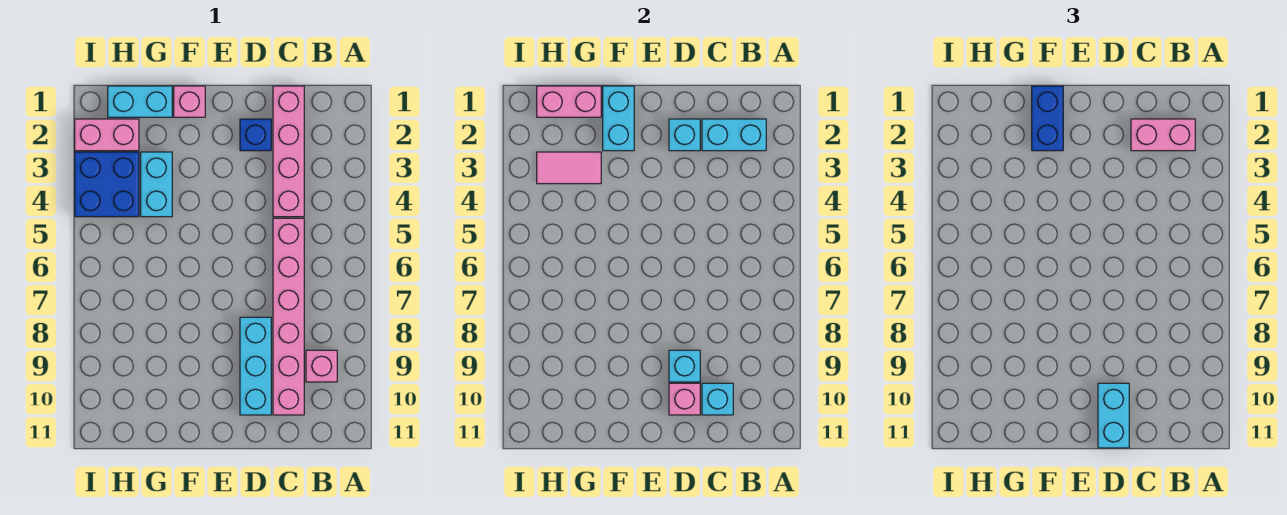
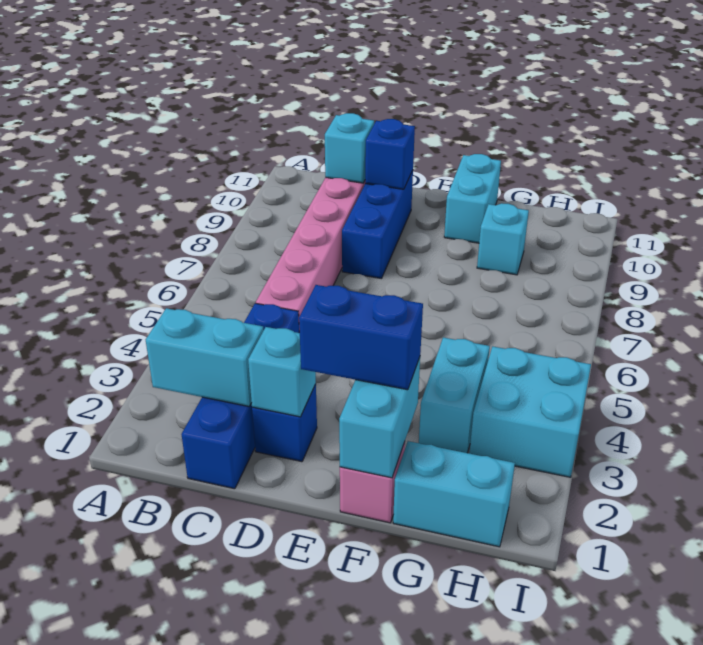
pink 1x2 brick [1131,119,1195,151] -> none
pink 1x1 brick [306,350,337,382] -> none
pink 1x4 brick [273,86,304,217] -> blue 1x4 brick [181,303,299,489]
cyan 1x3 brick [240,317,271,415] -> blue 1x3 brick [342,170,413,279]
cyan 1x1 brick [669,350,700,382] -> cyan 1x1 brick moved to [477,203,529,275]
pink 1x1 brick [669,383,700,415] -> blue 1x1 brick [365,119,415,189]
cyan 1x2 brick [1098,383,1129,448] -> cyan 1x2 brick moved to [444,154,501,243]
blue 1x2 brick [1032,86,1063,151] -> blue 1x2 brick turned to [299,285,423,390]
pink 1x2 brick [537,86,601,117] -> none
pink 1x2 tile [537,152,601,184] -> none
pink 1x2 brick [75,119,139,151] -> none
blue 2x2 brick [75,152,139,217] -> cyan 2x2 brick [469,346,591,477]

